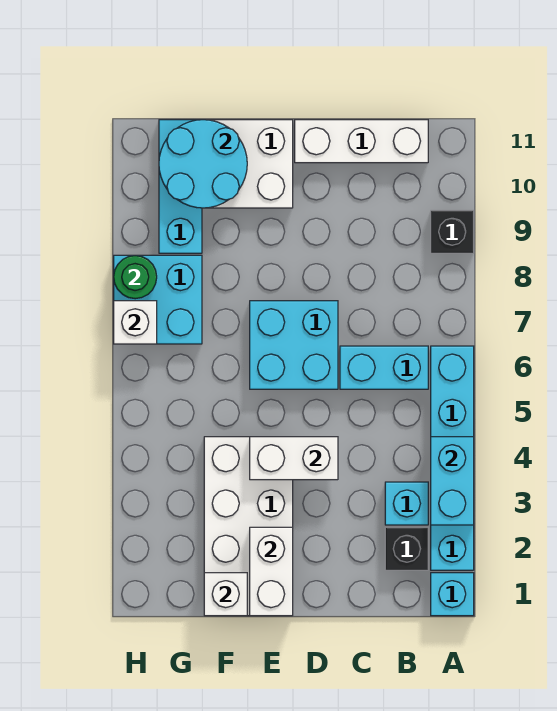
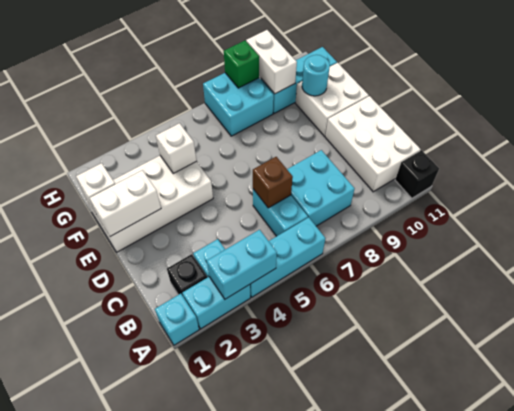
black 1x1 brick [431,210,474,253] -> black 1x1 brick moved to [395,150,439,198]
white 1x3 brick [295,120,428,163] -> white 2x3 brick [325,96,421,192]
none -> brown 1x1 brick [253,157,293,208]
white 1x2 brick [250,437,338,480] -> white 1x2 brick moved to [246,30,297,94]
cyan 2x2 brick [250,301,338,389] -> cyan 2x2 brick moved to [287,150,355,226]
cyan 2x2 round brick [159,120,247,208] -> cyan 1x1 round brick [302,55,330,96]
white 1x1 brick [114,301,157,344] -> white 1x1 brick moved to [156,123,196,173]
green 1x1 round brick [114,255,157,299] -> green 1x1 brick [224,41,259,88]

